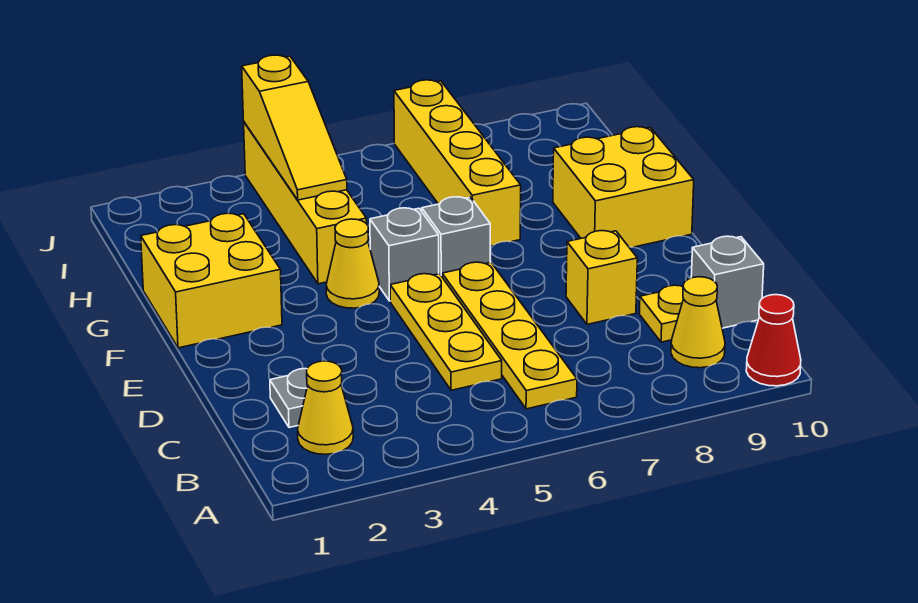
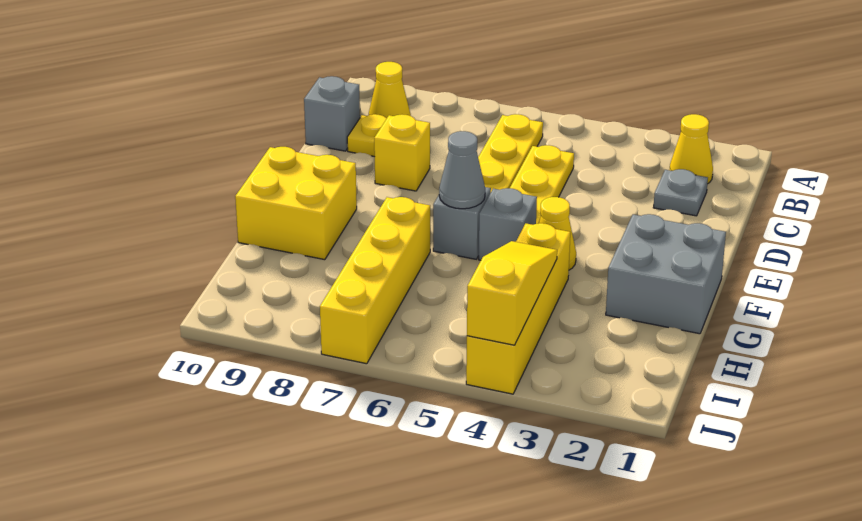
red 1x1 cone [746,295,801,386] -> none
yellow 2x2 brick [141,213,282,348] -> grey 2x2 brick [606,214,726,334]
none -> grey 1x1 cone [439,131,485,209]

